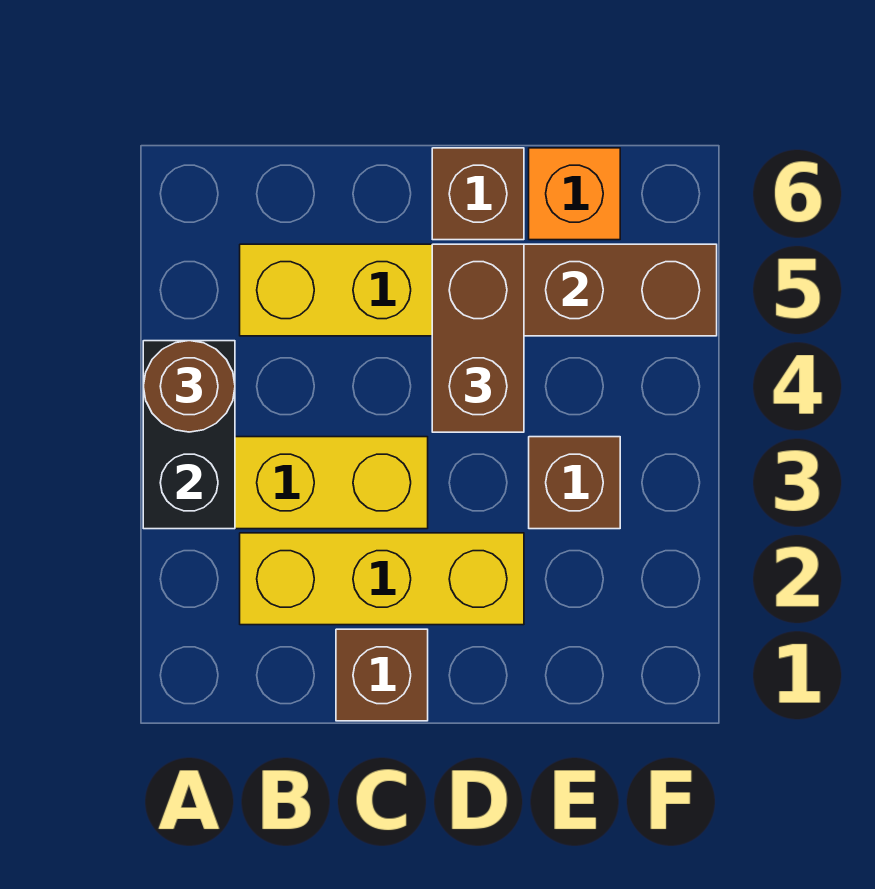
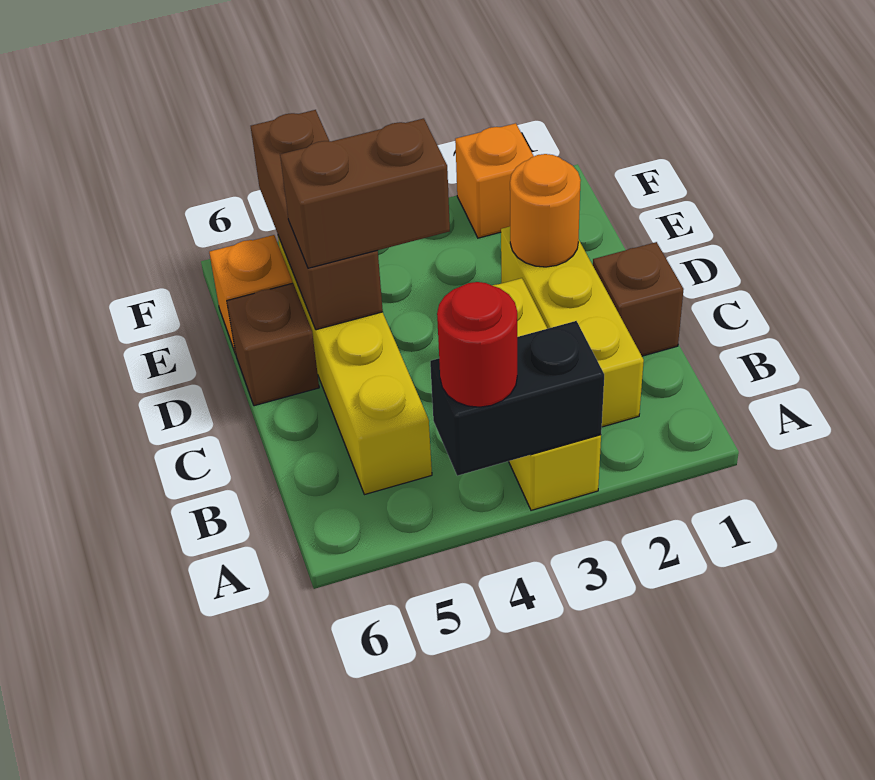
brown 1x1 round brick [143,341,235,432] -> red 1x1 round brick [437,282,517,407]
none -> orange 1x1 round brick [510,154,581,267]
brown 1x1 brick [529,437,620,529] -> none
none -> orange 1x1 brick [455,123,534,238]

